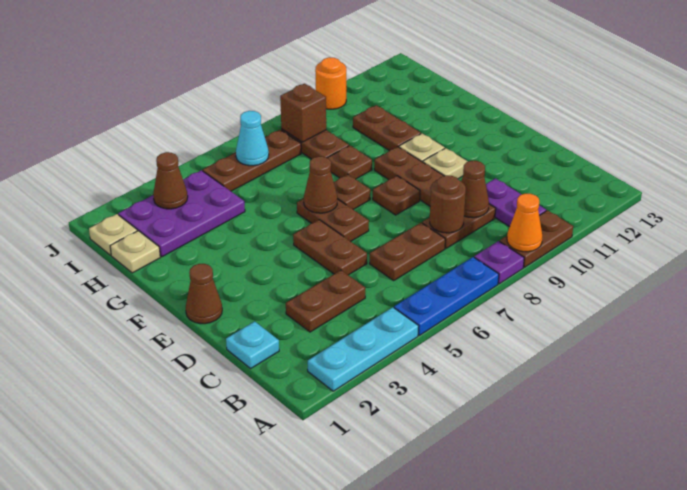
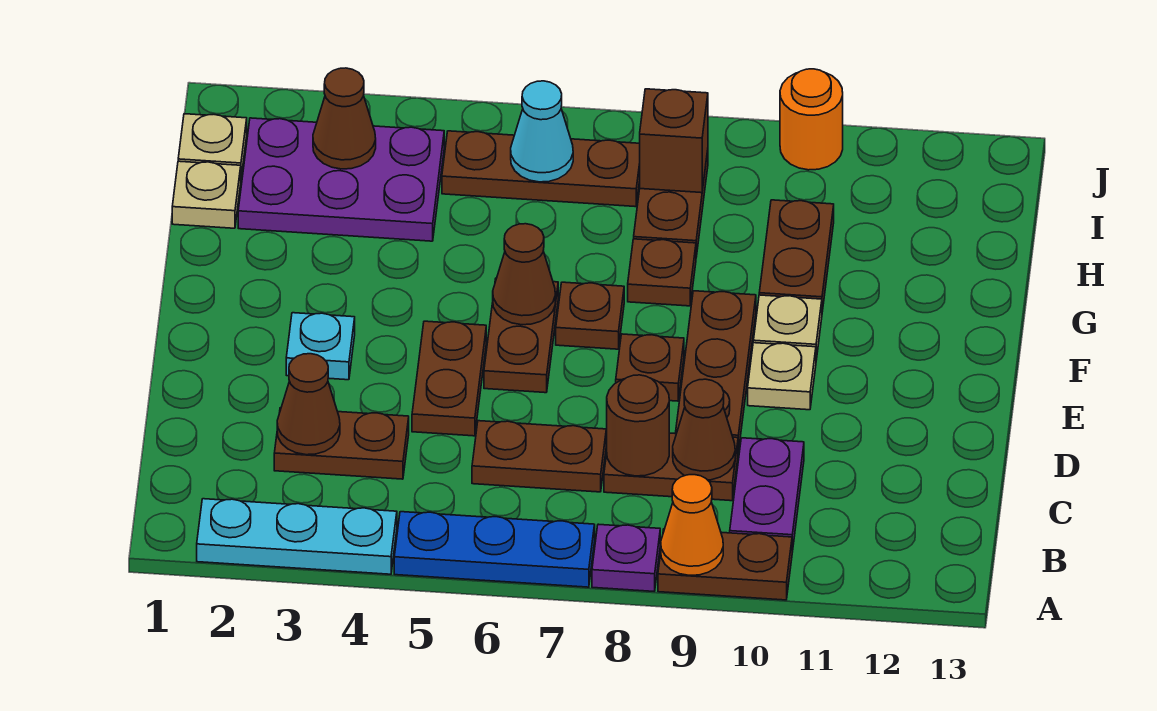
cyan 1x1 plate [226,321,279,368] -> cyan 1x1 plate moved to [286,313,355,380]
brown 1x1 cone [186,264,222,324] -> brown 1x1 cone moved to [277,354,340,455]

